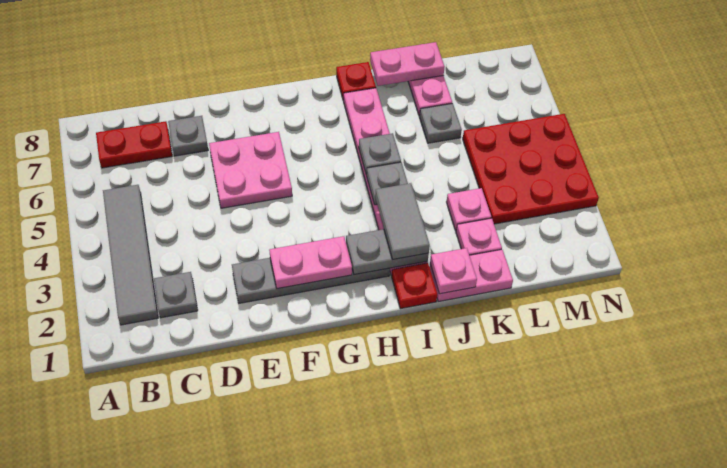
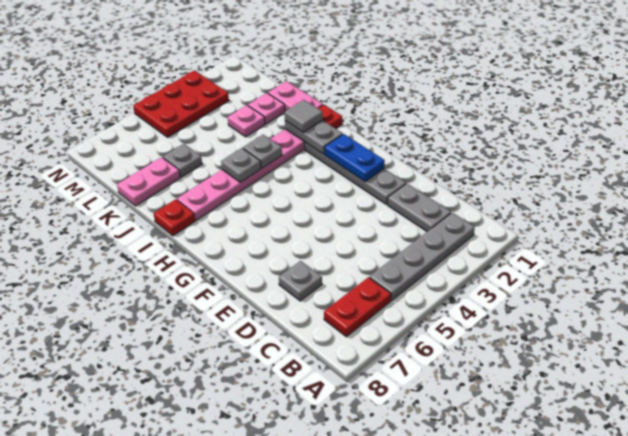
grey 1x4 tile [103,185,158,325] -> grey 1x4 plate [369,213,475,300]
red 1x2 plate [96,121,172,168] -> red 1x2 plate turned to [324,277,391,337]
grey 1x1 plate [154,272,198,318] -> grey 1x2 plate [388,184,451,232]
pink 2x2 plate [209,132,292,208] -> none
pink 1x2 plate [269,236,352,289] -> blue 1x2 plate [324,134,385,182]
grey 1x2 tile [375,183,430,259] -> grey 1x1 tile [284,100,323,132]
pink 1x1 plate [430,248,477,294] -> none
pink 1x2 plate [370,42,444,86] -> none
red 3x3 plate [463,114,599,224] -> red 2x3 plate [133,70,229,137]

